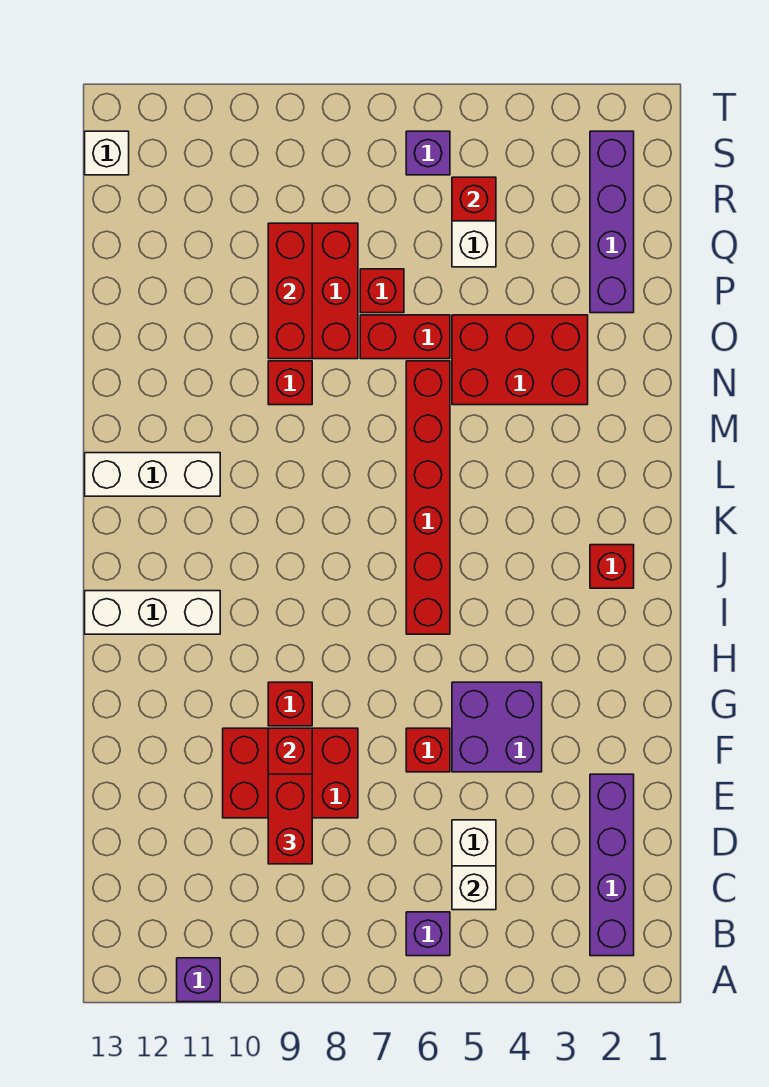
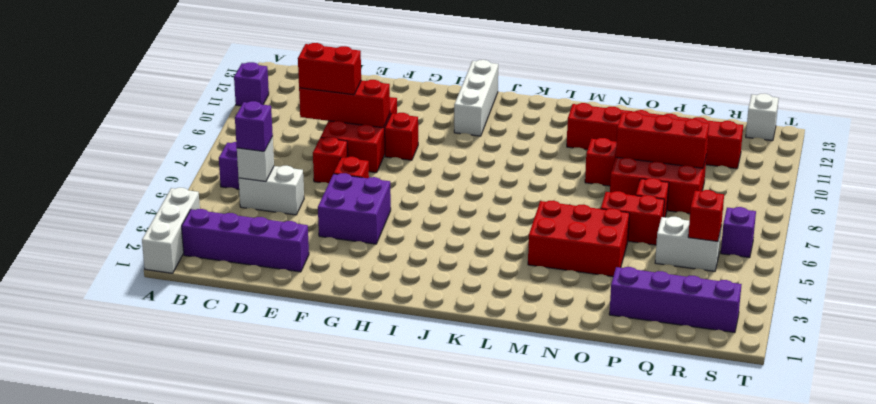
none -> purple 1x1 brick [235,101,273,151]
red 1x6 brick [406,361,450,634] -> red 1x6 brick moved to [567,103,743,169]
red 1x1 brick [590,545,634,588] -> red 1x1 brick moved to [313,137,348,183]
white 1x3 brick [85,453,220,496] -> white 1x3 brick moved to [142,188,200,273]
red 2x3 brick [452,315,588,405] -> red 2x3 brick turned to [528,201,629,277]
red 1x2 brick [360,315,450,359] -> red 1x2 brick turned to [601,191,664,245]

